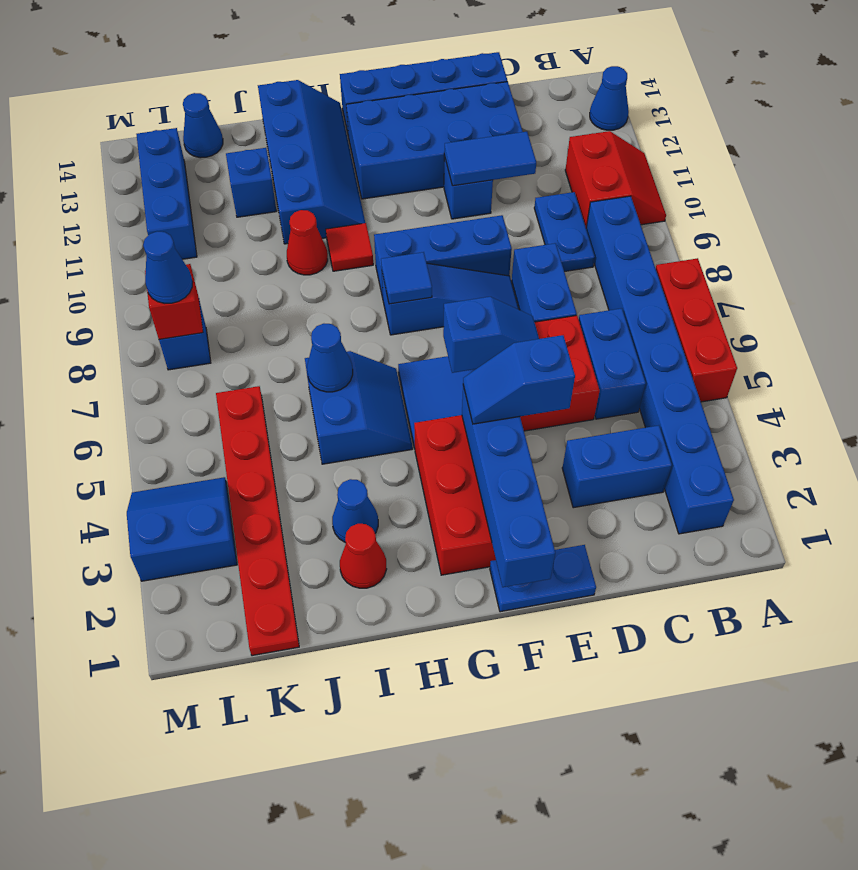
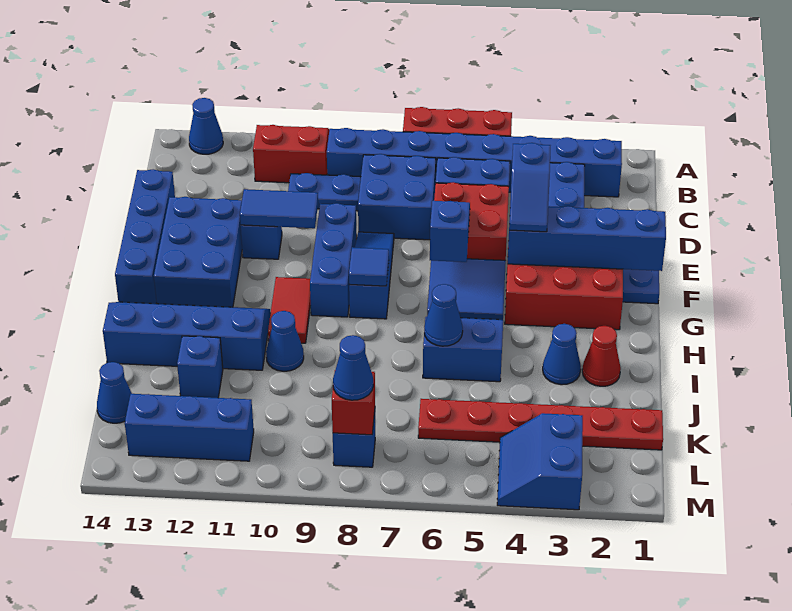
blue 1x2 brick [512,243,577,322] -> blue 2x2 brick [358,154,436,240]
blue 1x2 tile [444,132,536,186] -> blue 1x2 tile turned to [240,189,318,228]
blue 2x4 brick [346,82,523,199] -> blue 2x3 brick [154,197,242,307]
red 1x1 tile [326,223,373,271] -> red 1x2 tile [268,277,311,343]
red 1x1 cone [287,210,328,275] -> blue 1x1 cone [266,311,304,371]

